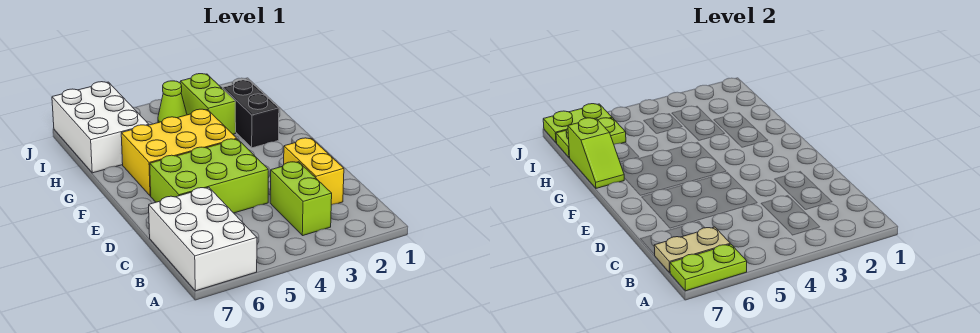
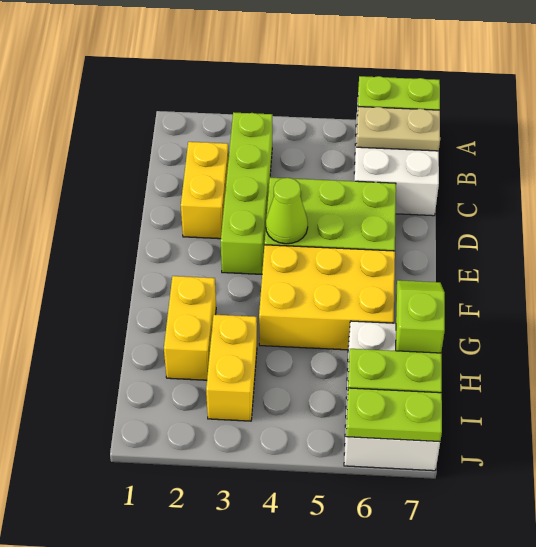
lime 1x2 brick [270,162,332,236] -> lime 1x4 brick [221,112,272,274]
black 1x2 brick [223,80,279,148] -> yellow 1x2 brick [164,276,216,380]
lime 1x2 brick [180,74,236,134] -> yellow 1x2 brick [206,315,257,421]
lime 1x1 cone [158,81,187,123] -> lime 1x1 cone moved to [266,178,308,244]

